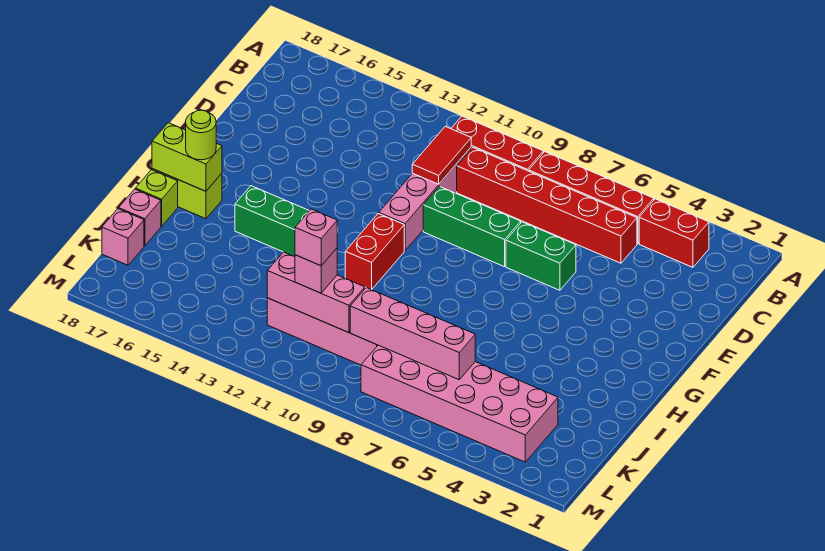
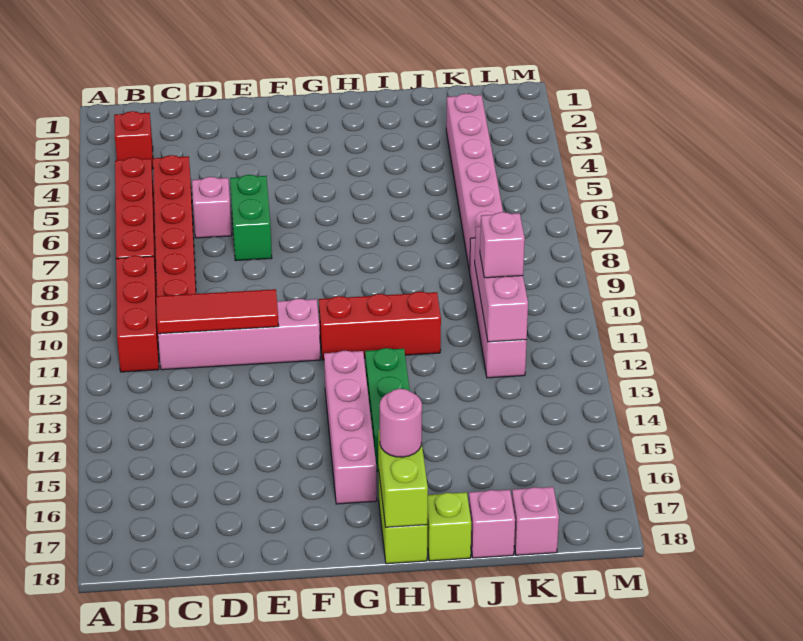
red 1x2 brick [639,199,709,267] -> red 1x1 brick [114,111,153,169]
red 1x2 tile [412,126,471,184] -> red 1x3 tile [156,289,279,334]
green 1x3 brick [423,186,521,267] -> none
red 1x2 brick [345,214,404,290] -> red 1x3 brick [319,292,441,360]
lime 1x1 round brick [186,110,216,160] -> pink 1x1 round brick [380,389,422,457]
pink 2x6 brick [361,345,558,462] -> pink 1x6 brick [446,94,503,272]
pink 1x4 brick [350,288,475,380] -> pink 1x4 brick moved to [324,351,377,504]
pink 1x1 brick [295,209,337,266] -> pink 1x1 brick moved to [192,177,232,238]

